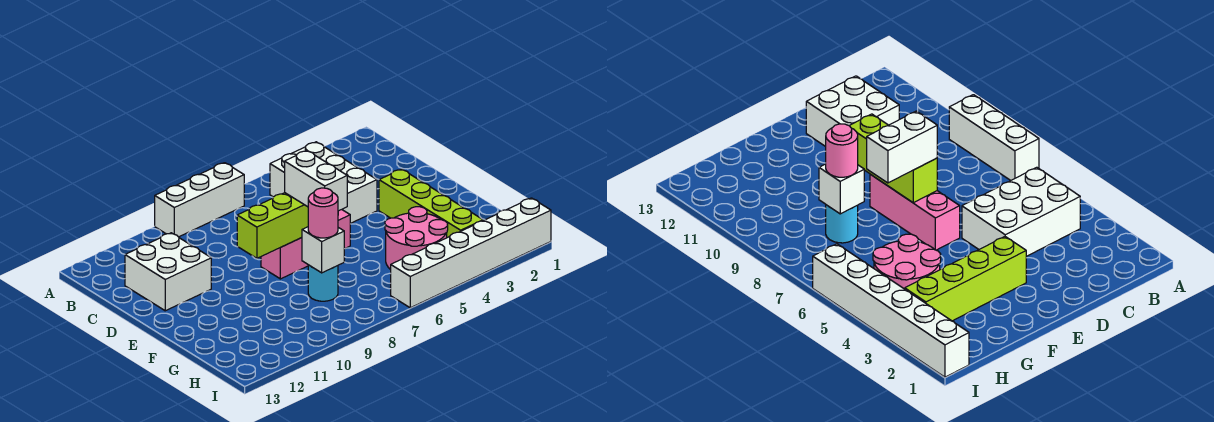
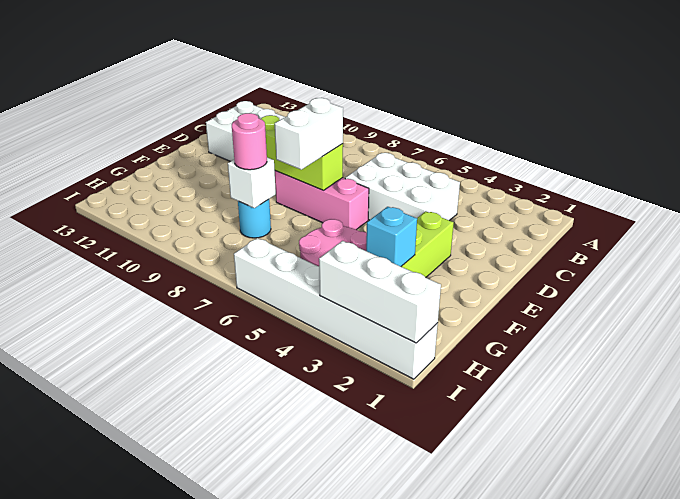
white 1x3 brick [155,163,244,237] -> white 1x3 brick moved to [319,241,441,343]
white 2x3 brick [270,142,377,223] -> white 2x3 brick turned to [345,153,460,221]
none -> cyan 1x1 brick [366,207,417,266]

